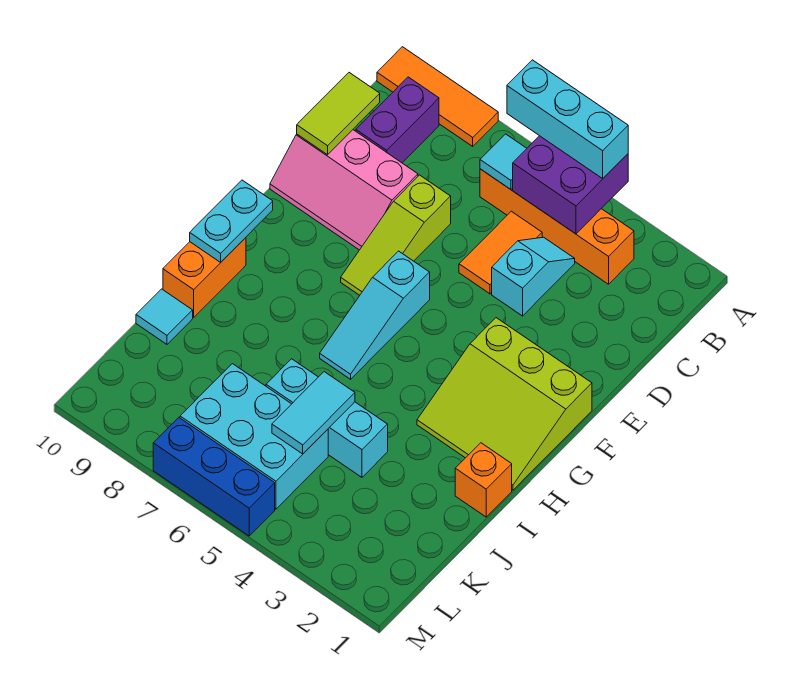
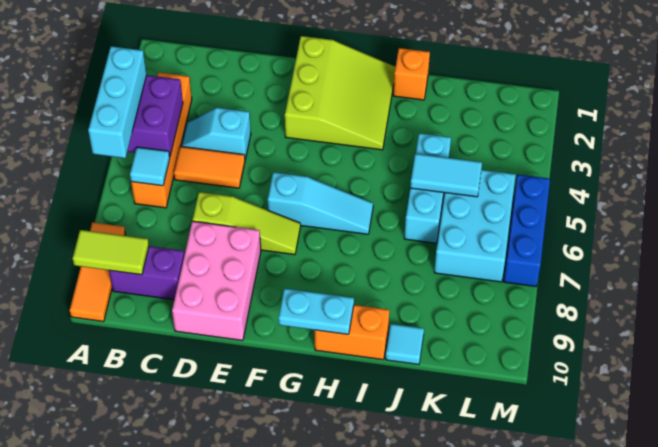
lime 1x2 tile [297,73,380,155] -> lime 1x2 tile moved to [73,230,149,275]
pink 2x3 slope [270,130,418,250] -> pink 2x3 brick [172,221,261,340]

